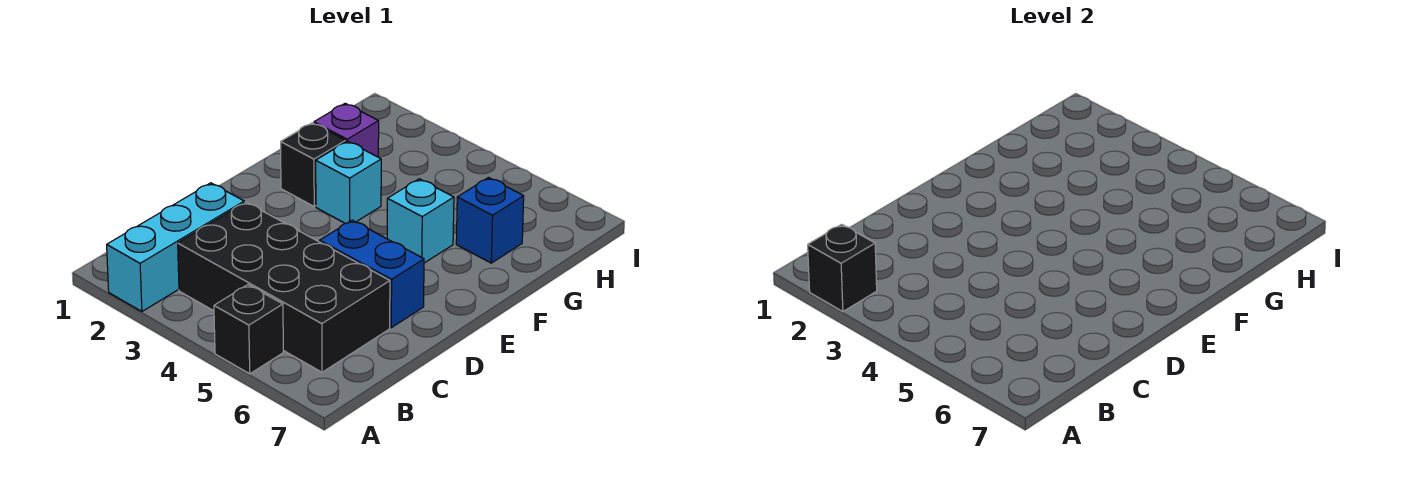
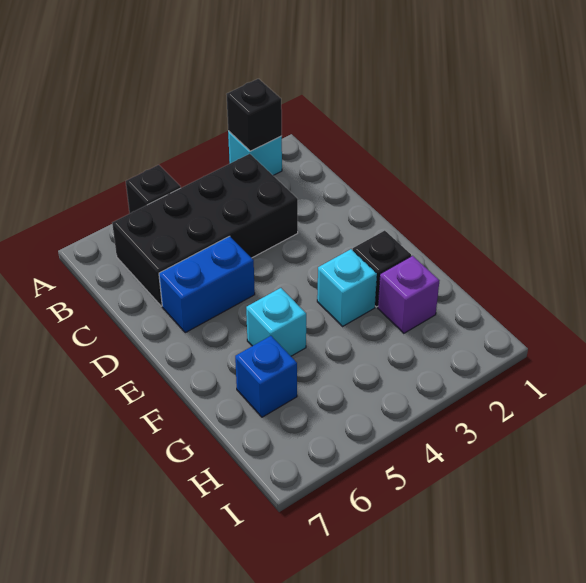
cyan 1x3 brick [107,183,244,312] -> cyan 1x1 brick [228,131,282,175]

